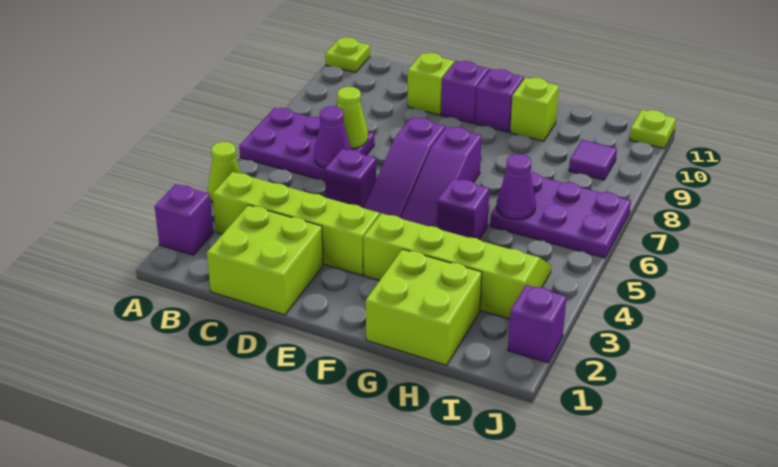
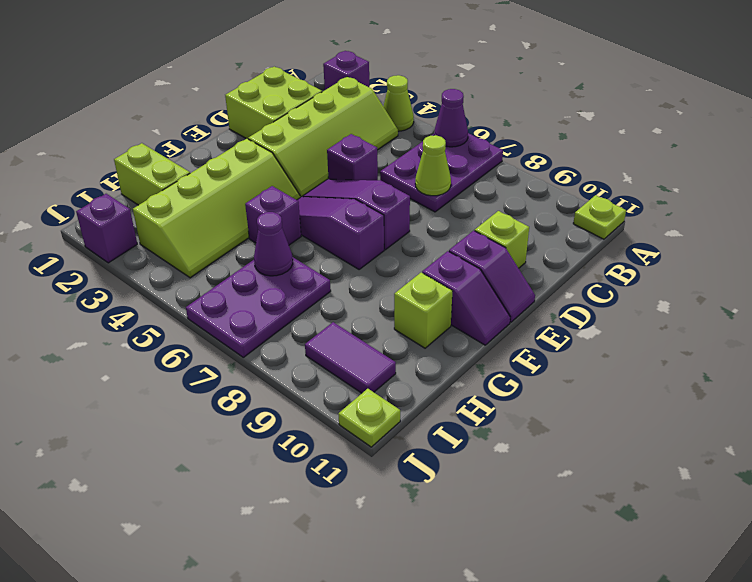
purple 1x1 cone [314,106,351,168] -> purple 1x1 cone moved to [434,89,468,147]
lime 2x2 brick [366,249,482,365] -> lime 1x2 brick [114,143,190,205]
purple 1x1 tile [569,140,617,180] -> purple 1x2 tile [305,322,396,393]

